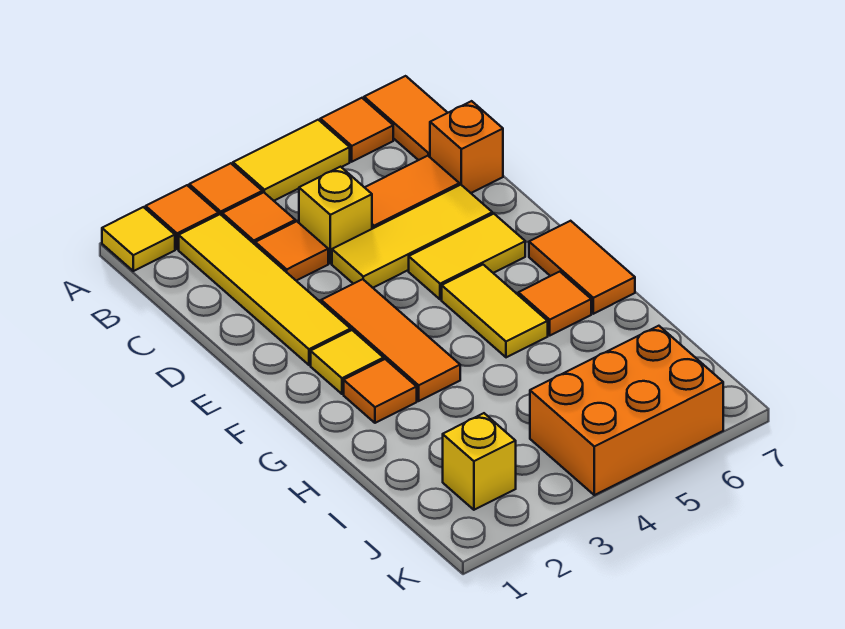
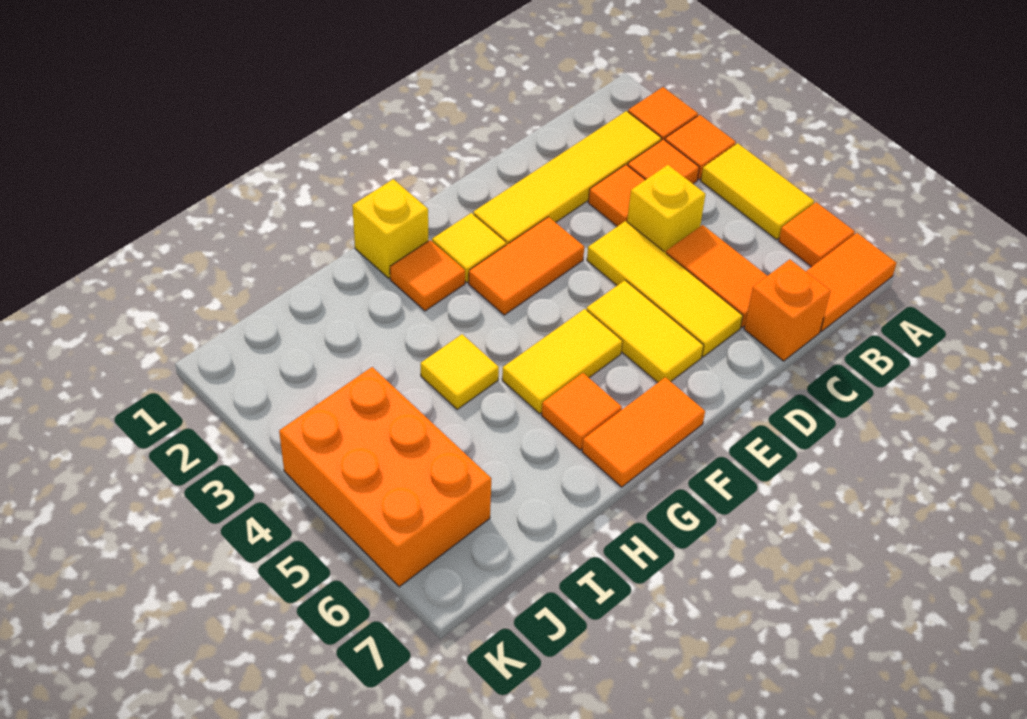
yellow 1x1 tile [102,207,175,271] -> yellow 1x1 tile moved to [421,334,499,409]
orange 1x3 tile [321,279,460,401] -> orange 1x2 tile [469,217,584,315]
yellow 1x1 brick [443,413,516,510] -> yellow 1x1 brick moved to [352,179,428,278]

